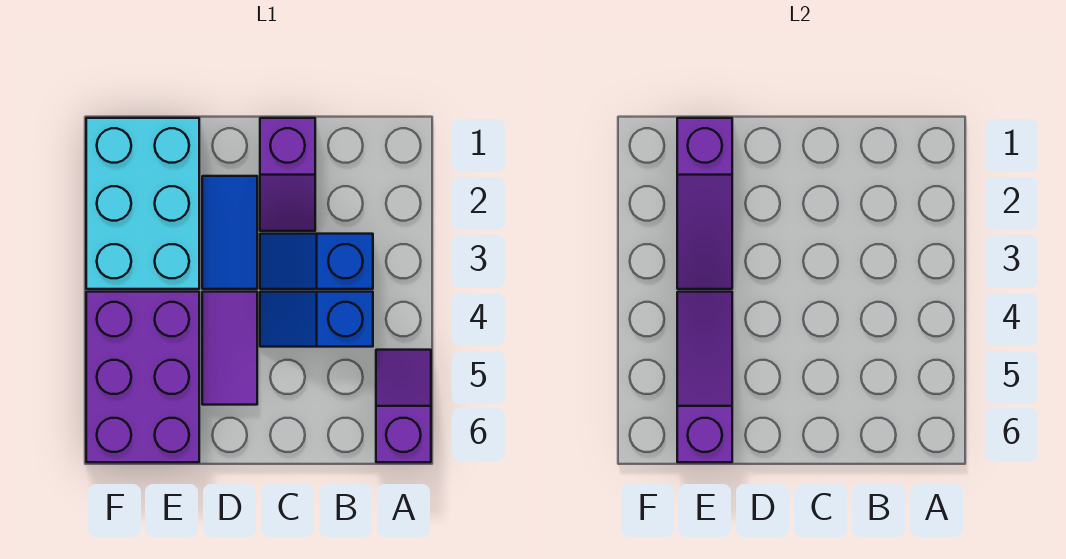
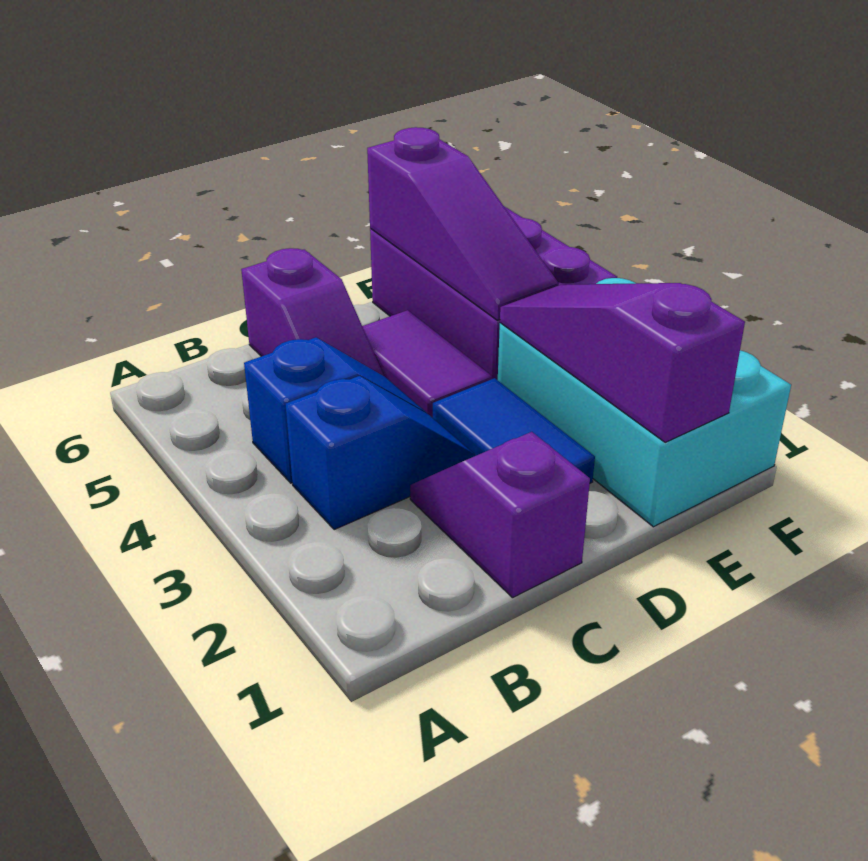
purple 1x2 slope [376,350,431,462] -> purple 1x2 slope moved to [241,248,384,376]

